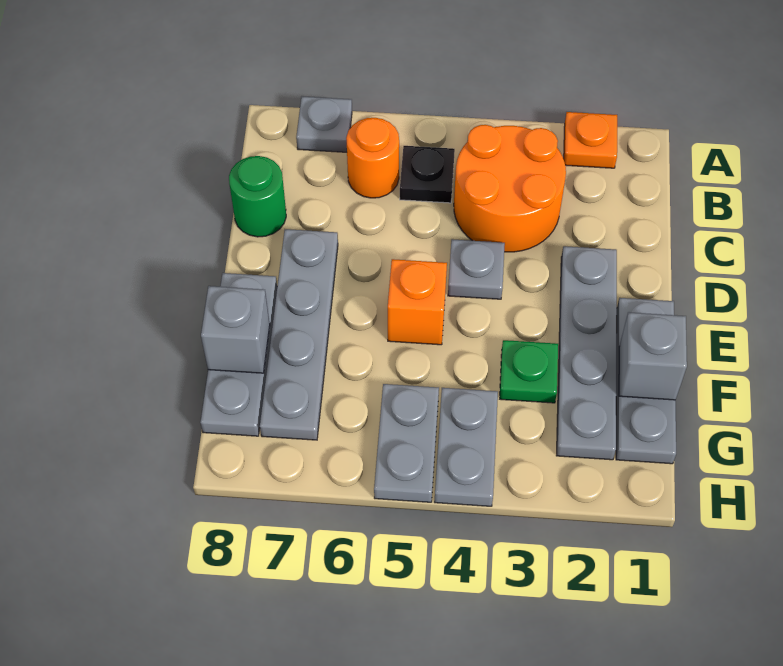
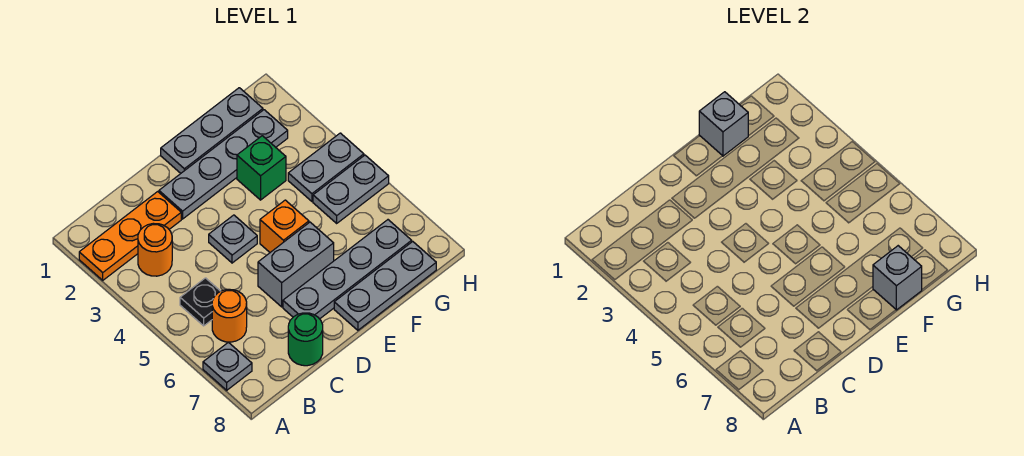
orange 1x1 plate [564,112,617,168] -> orange 1x3 plate [79,192,181,280]
orange 2x2 round brick [454,125,566,252] -> orange 1x1 round brick [138,223,172,276]
none -> grey 1x2 brick [258,222,334,307]
green 1x1 plate [500,340,558,403] -> green 1x1 brick [237,136,286,200]

